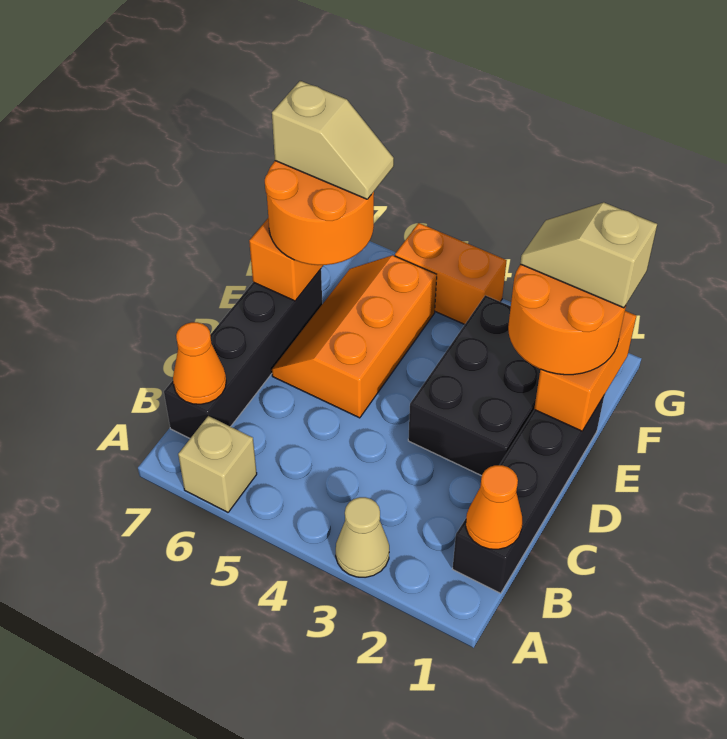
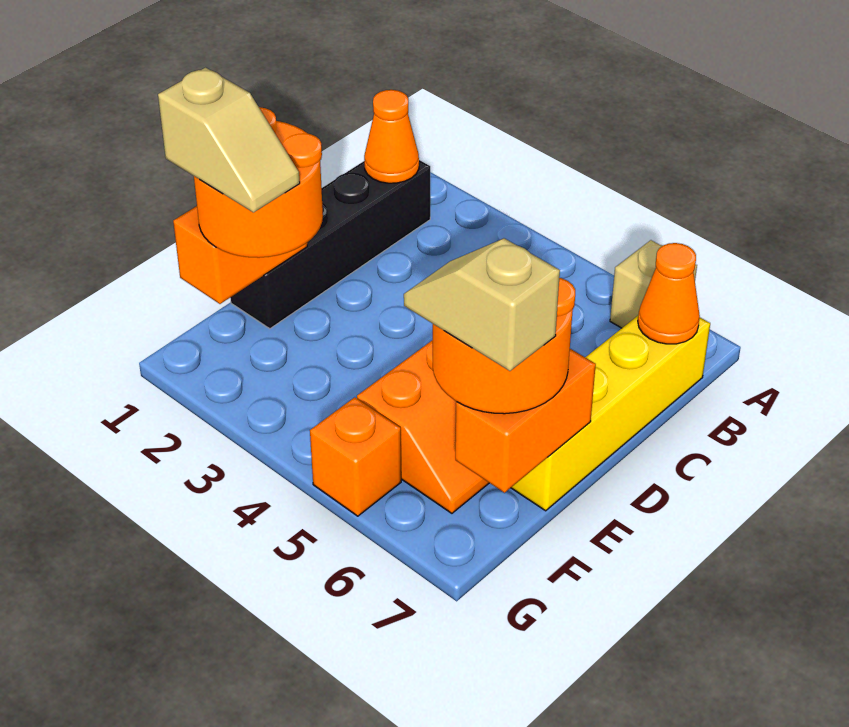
tan 1x1 cone [336,497,389,577] -> none
black 1x4 brick [164,269,322,438] -> yellow 1x4 brick [511,316,710,511]
black 2x3 brick [408,295,540,476] -> none
orange 1x2 brick [395,223,507,324] -> orange 1x1 brick [310,397,401,516]

